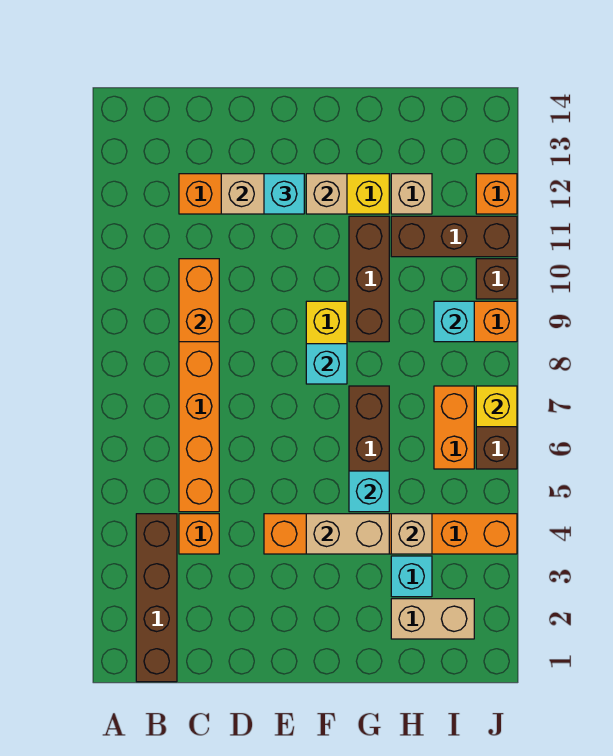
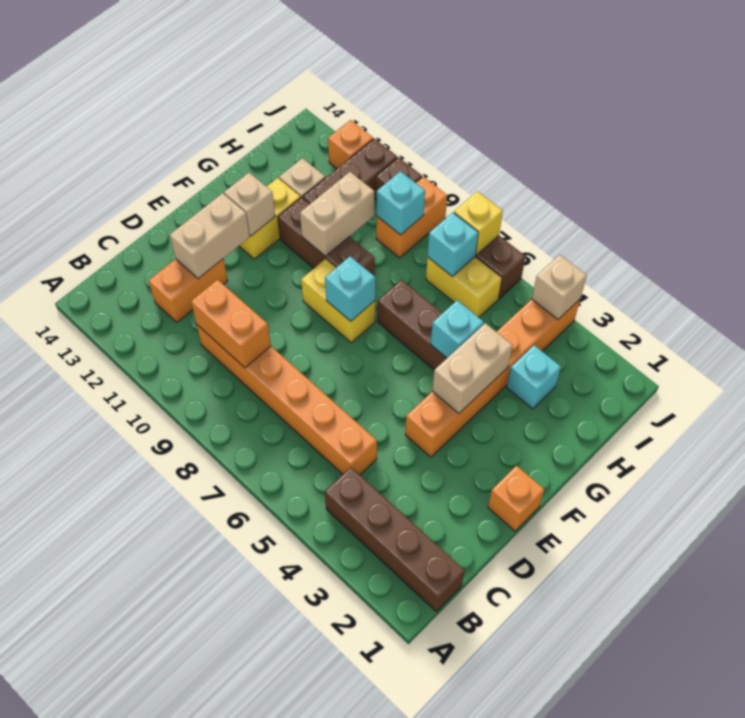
orange 1x1 brick [179,514,219,554] -> orange 1x1 brick moved to [488,466,544,531]
cyan 1x1 brick [264,174,304,214] -> cyan 1x1 brick moved to [428,212,478,276]
tan 1x2 brick [391,599,474,639] -> tan 1x2 brick moved to [300,172,374,256]
tan 1x1 brick [391,514,432,554] -> tan 1x1 brick moved to [532,255,587,319]
orange 1x2 brick [434,386,474,469] -> yellow 1x2 brick [426,257,502,317]

